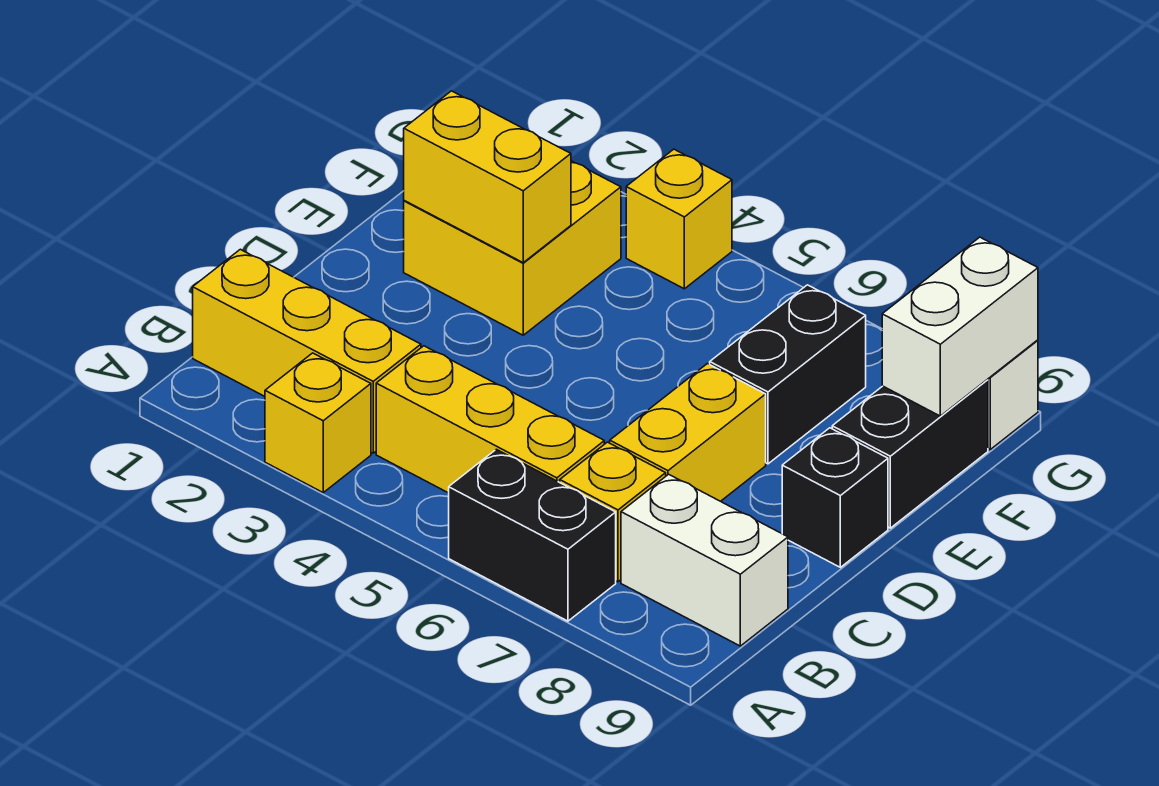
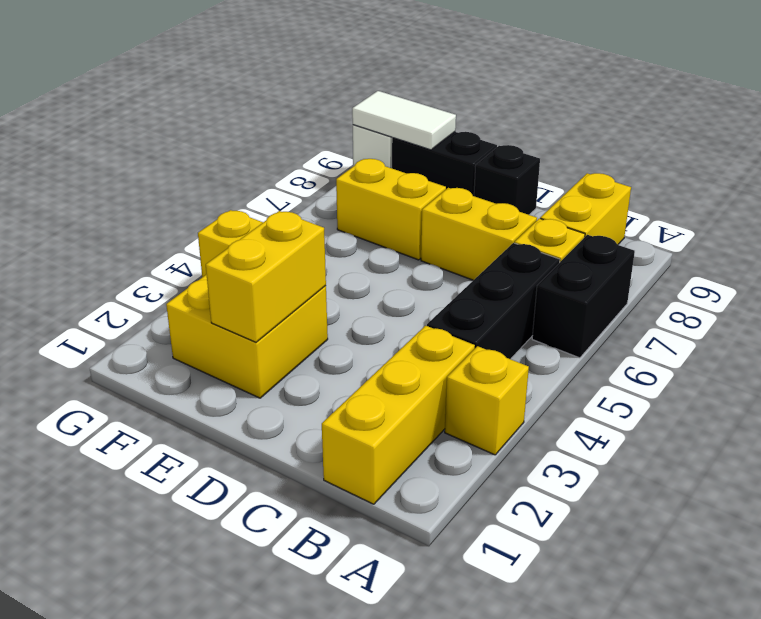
yellow 1x3 brick [376,346,604,493] -> black 1x3 brick [427,243,560,359]
white 1x2 brick [621,474,788,646] -> yellow 1x2 brick [540,173,631,245]
black 1x2 brick [710,285,866,464] -> yellow 1x2 brick [336,159,446,260]
white 1x2 brick [882,237,1038,416] -> white 1x2 tile [352,91,456,150]

